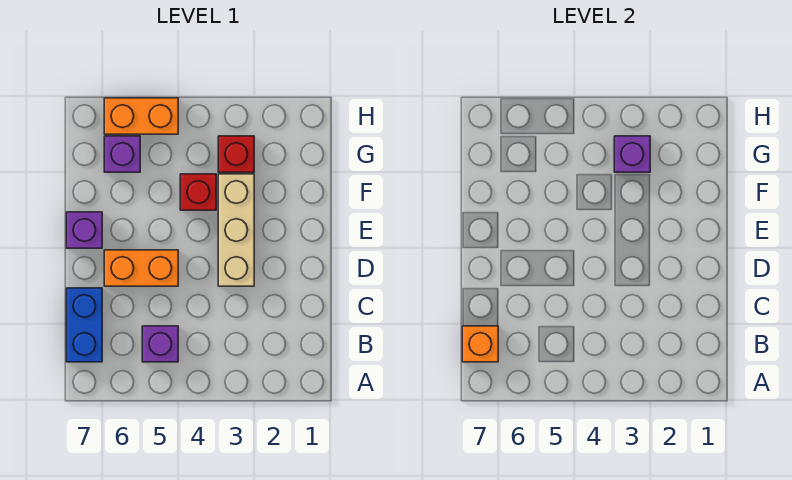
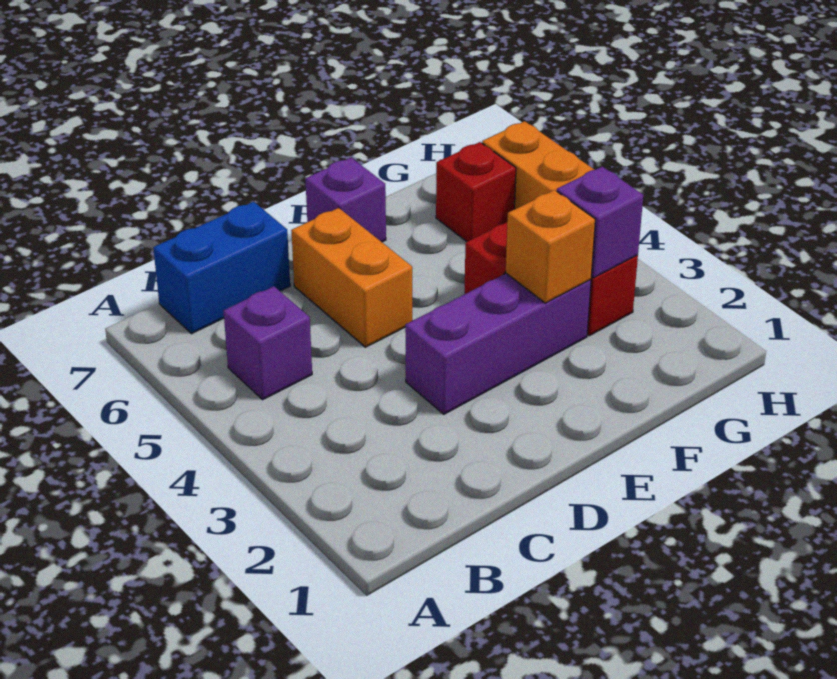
orange 1x1 brick [462,326,498,362] -> orange 1x1 brick moved to [506,190,595,303]
tan 1x3 brick [218,174,254,286] -> purple 1x3 brick [405,274,591,414]
purple 1x1 brick [104,136,140,172] -> red 1x1 brick [436,142,516,242]

